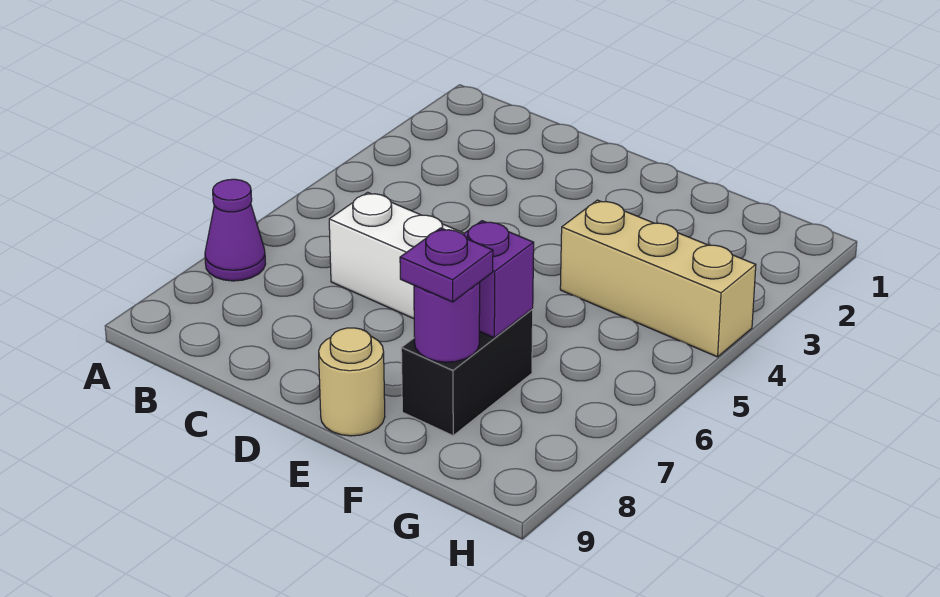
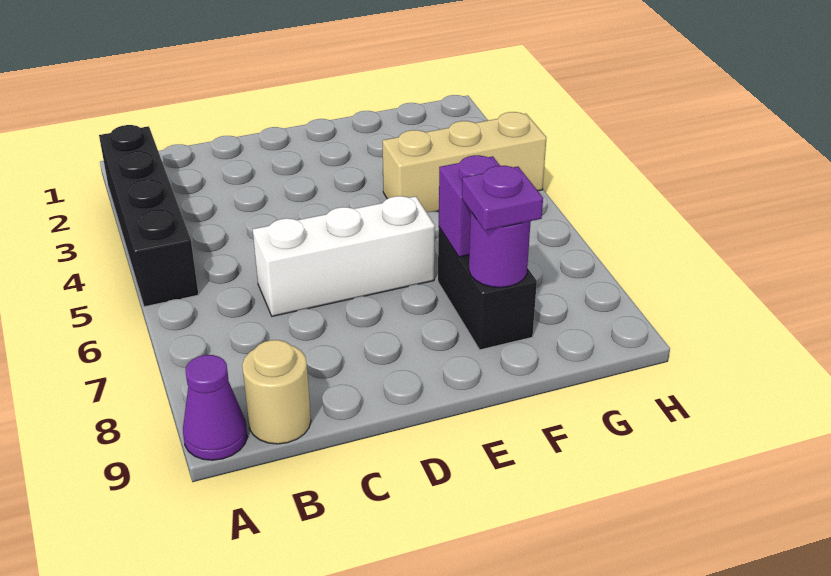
none -> black 1x4 brick [99,125,199,307]
purple 1x1 cone [205,179,266,281] -> purple 1x1 cone moved to [183,355,247,460]
tan 1x1 round brick [319,328,385,436] -> tan 1x1 round brick moved to [242,340,311,444]

